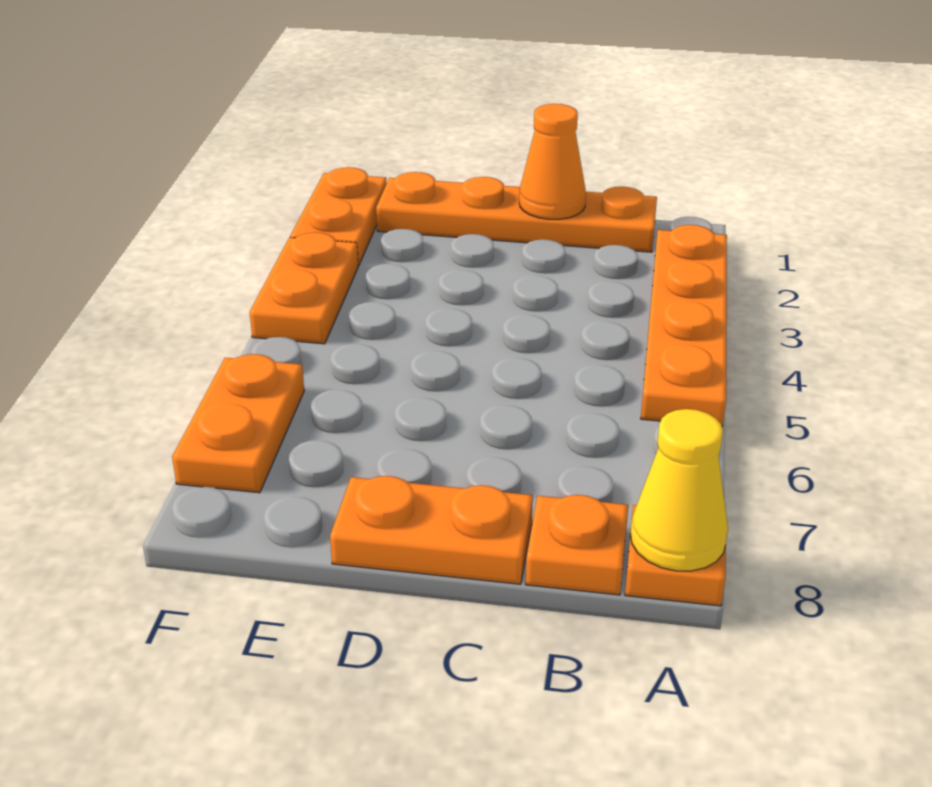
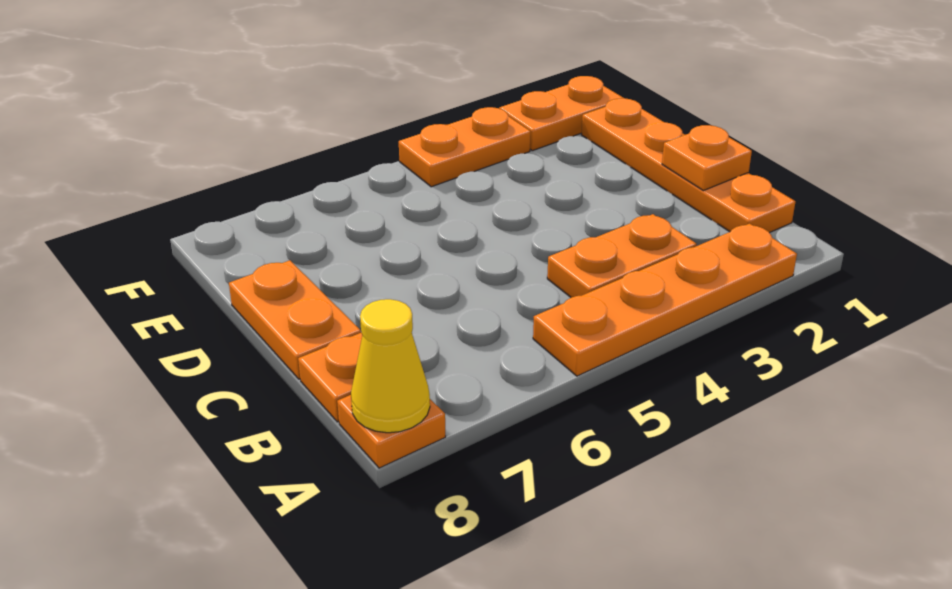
orange 1x1 cone [519,104,586,219] -> orange 1x1 plate [662,125,752,191]
orange 1x2 plate [172,354,304,493] -> orange 1x2 plate moved to [547,214,697,298]

